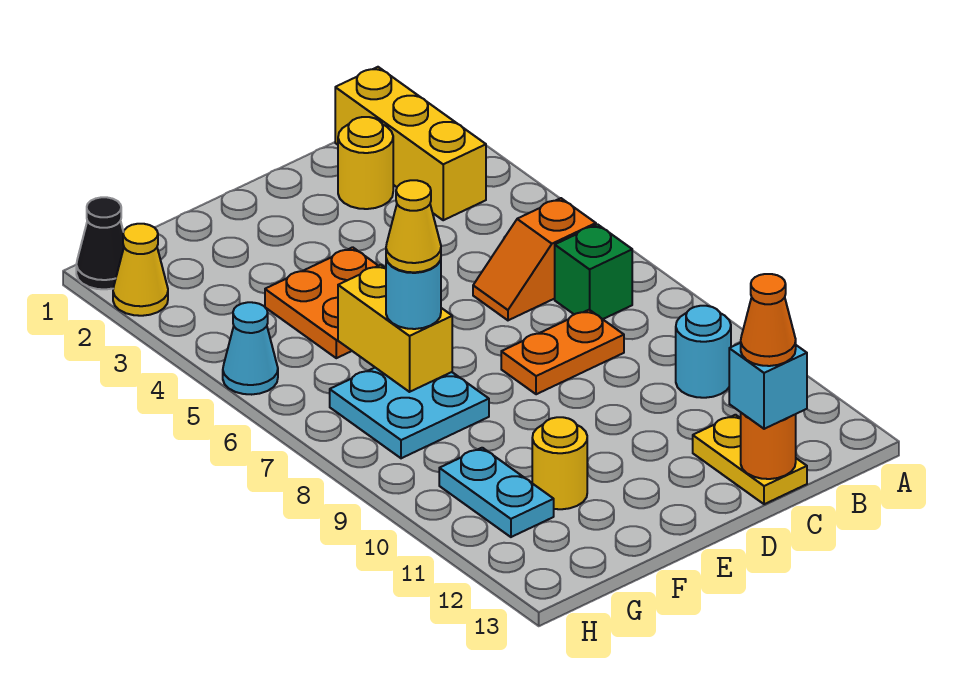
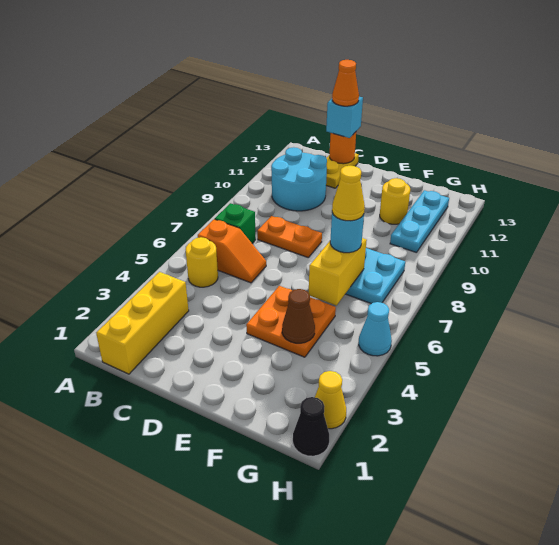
cyan 1x1 round brick [676,306,731,398] -> cyan 2x2 round brick [271,147,327,211]
yellow 1x1 round brick [338,117,393,209] -> yellow 1x1 round brick moved to [186,237,218,287]
none -> brown 1x1 cone [282,289,315,343]
cyan 1x2 plate [439,448,554,537] -> cyan 1x3 plate [390,190,449,253]

